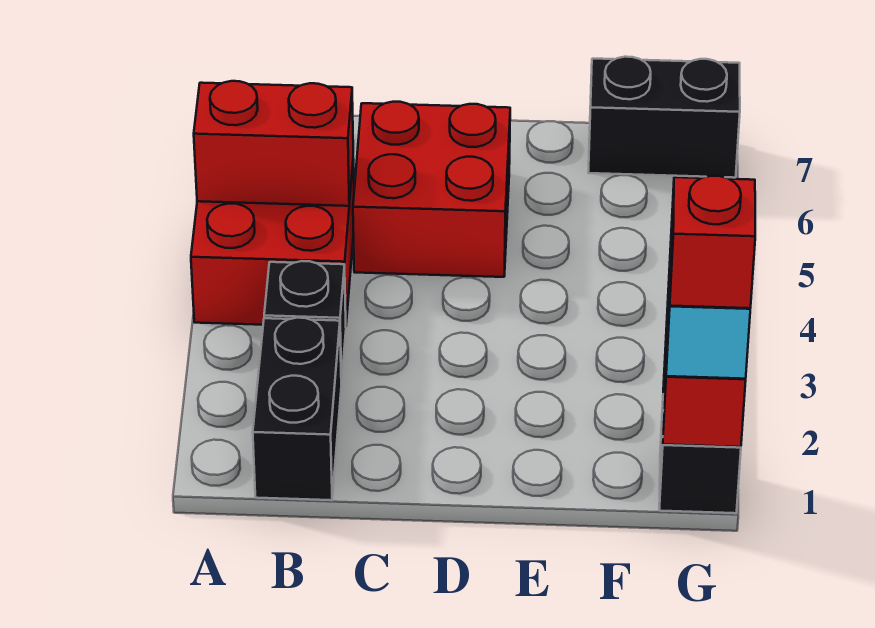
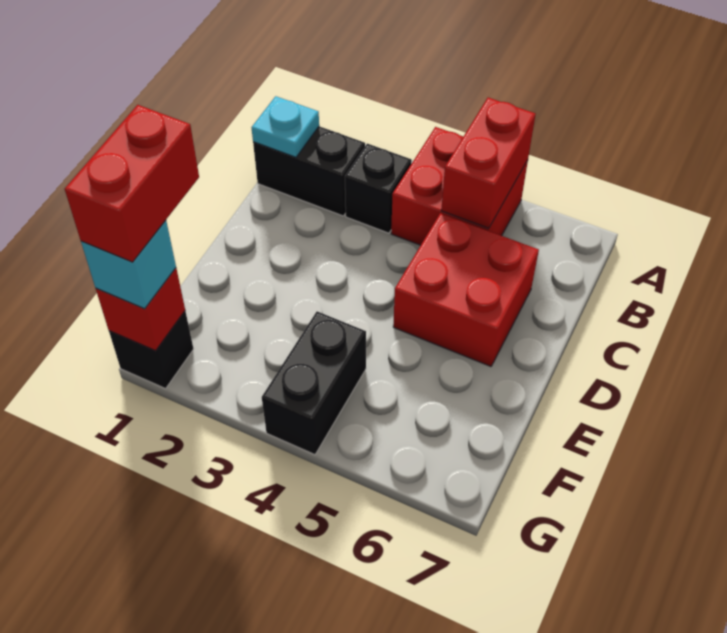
none -> cyan 1x1 plate [251,96,319,157]
black 1x2 brick [588,57,740,178] -> black 1x2 brick moved to [262,311,366,455]
red 1x1 brick [670,176,755,308] -> red 1x2 brick [65,105,199,262]

